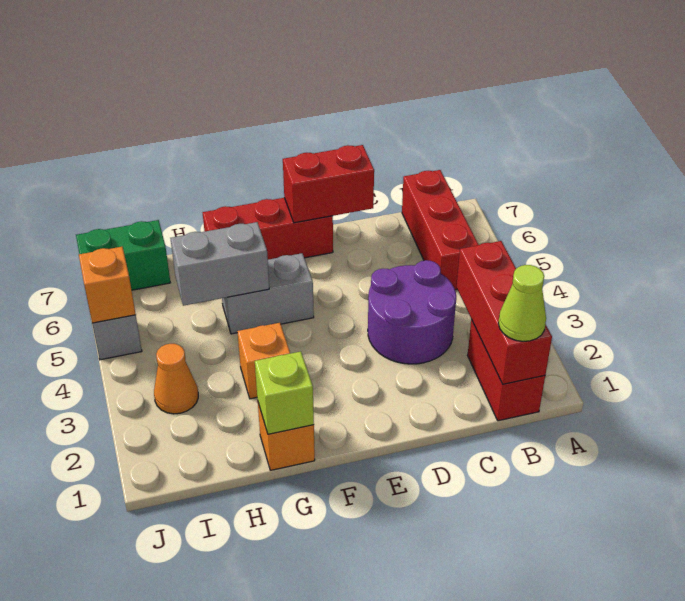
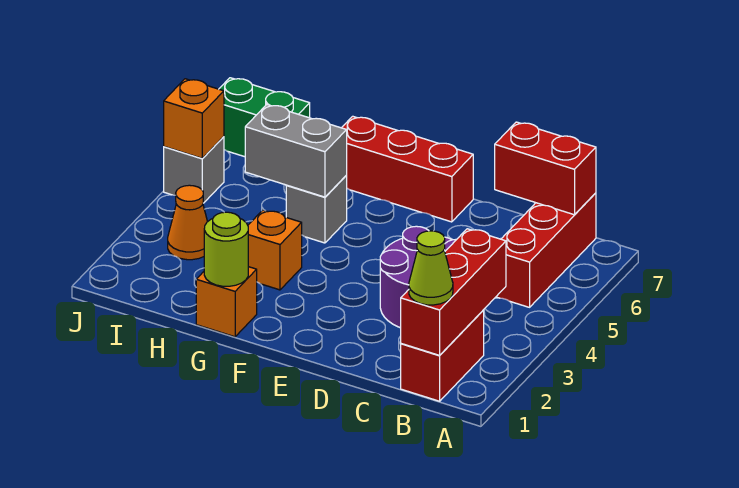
red 1x2 brick [283,145,374,223] -> red 1x2 brick moved to [495,122,596,215]
grey 1x2 brick [222,253,314,334] -> grey 1x1 brick [286,176,347,243]
lime 1x1 brick [255,352,314,434] -> lime 1x1 round brick [204,212,248,286]

